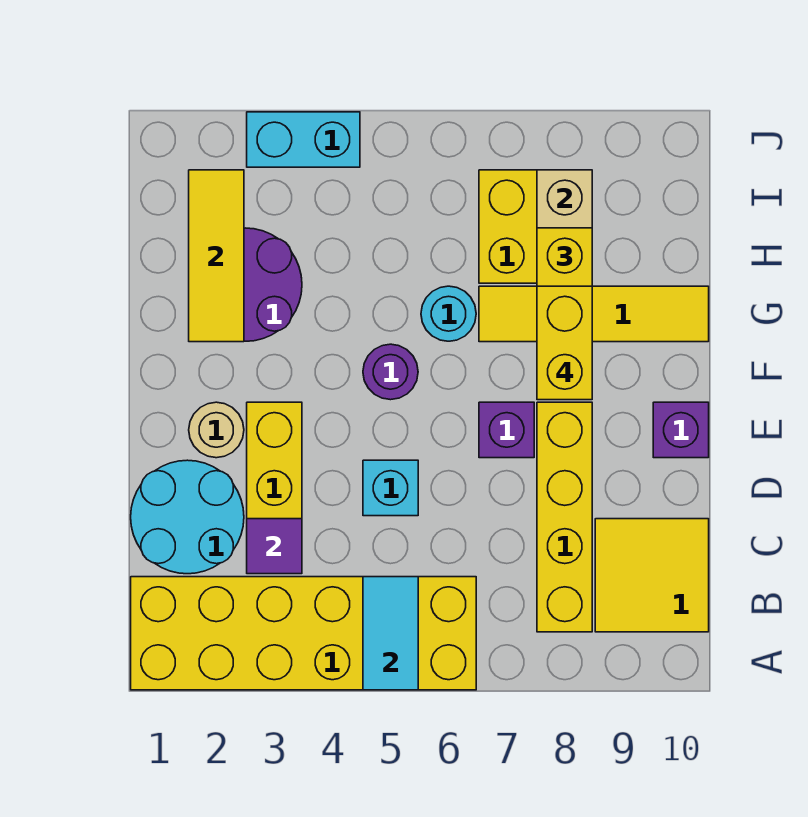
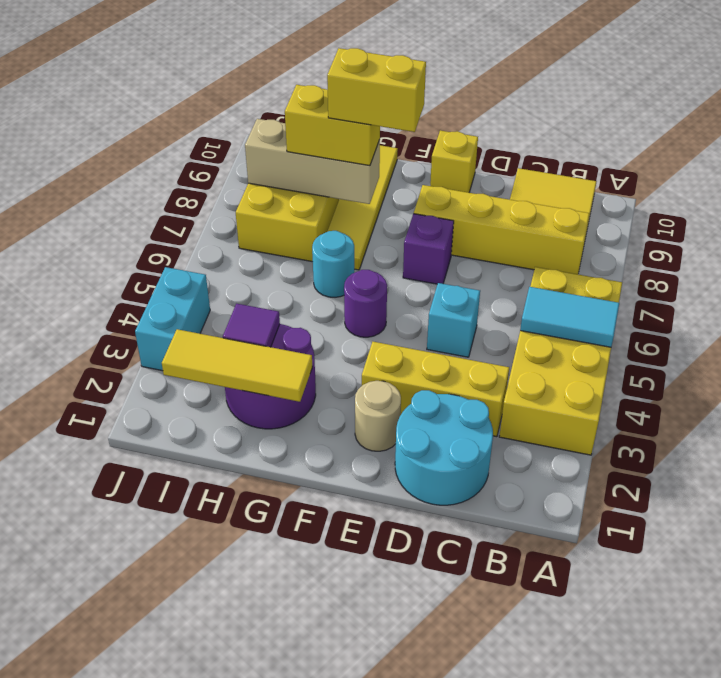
yellow 2x6 brick [131,577,476,690] -> yellow 2x4 brick [499,267,622,455]
purple 1x1 tile [247,519,302,574] -> purple 1x1 tile moved to [223,304,280,347]
purple 1x1 brick [653,402,709,458] -> yellow 1x1 brick [430,130,478,193]

